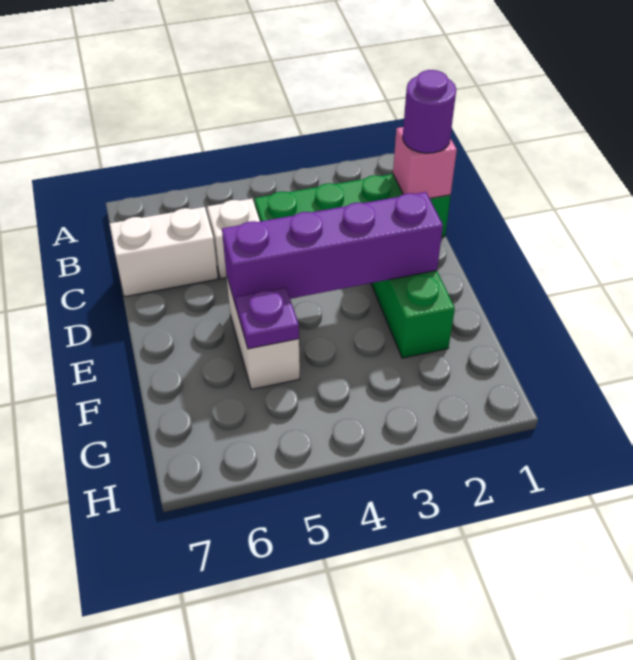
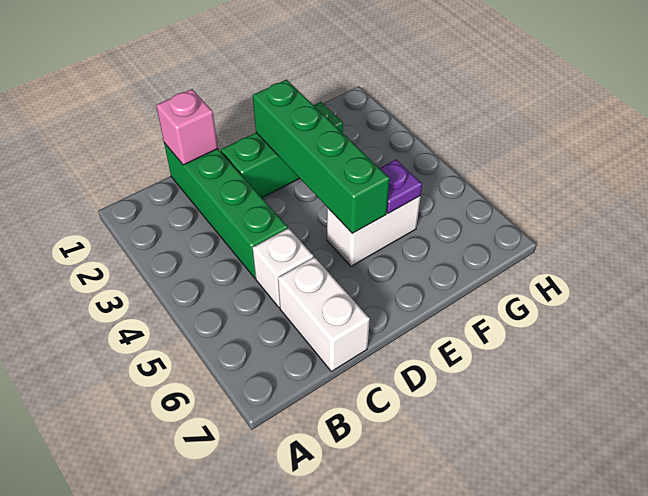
purple 1x1 round brick [403,70,456,153] -> none
purple 1x4 brick [222,192,443,309] -> green 1x4 brick [253,80,390,233]

